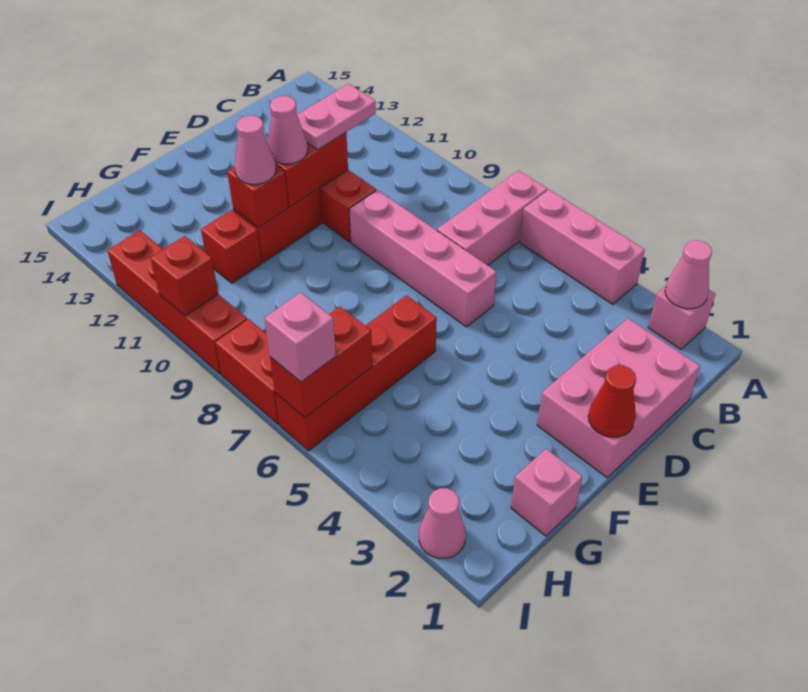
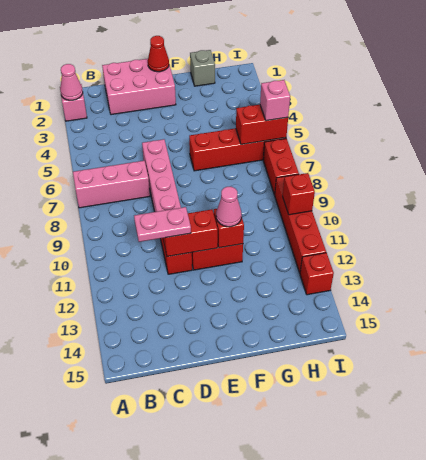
pink 1x3 brick [520,190,645,304] -> none
pink 1x1 cone [268,96,308,164] -> none
pink 1x1 brick [511,449,582,536] -> grey 1x1 brick [190,50,215,86]
red 1x1 brick [201,210,262,283] -> red 1x1 brick moved to [300,253,334,295]
pink 1x1 cone [419,488,466,558] -> none

